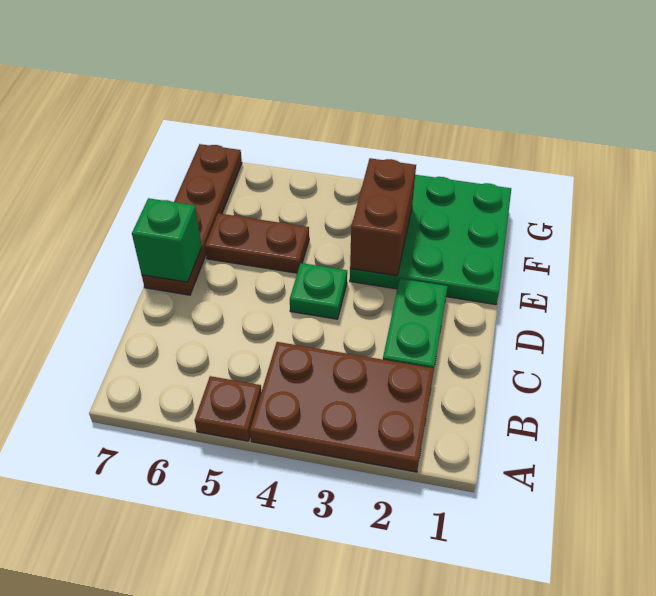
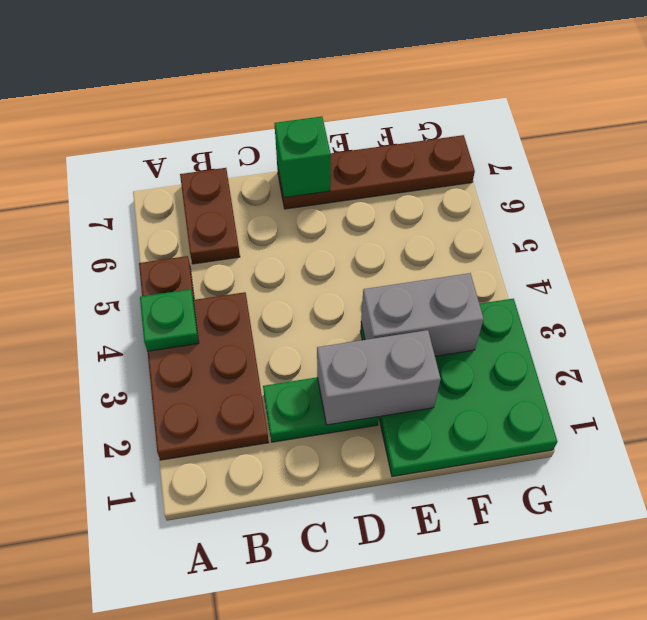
none -> grey 1x2 brick [317,330,441,425]
green 1x1 plate [290,263,347,319] -> green 1x1 plate moved to [140,289,199,351]
brown 1x2 brick [350,158,416,276] -> grey 1x2 brick [361,273,484,356]
brown 1x2 plate [205,213,309,273] -> brown 1x2 plate moved to [180,168,240,264]

